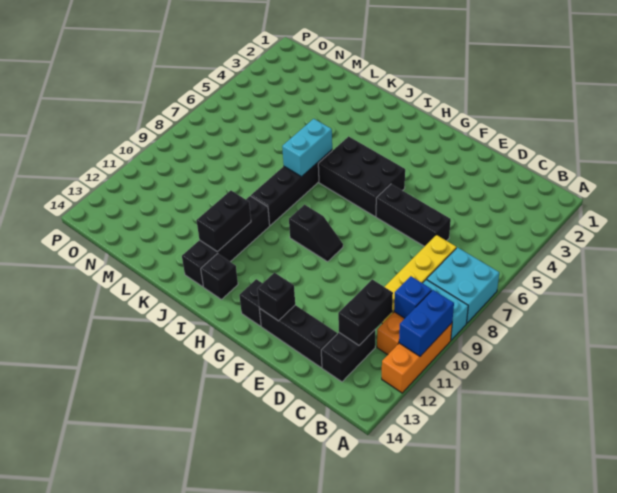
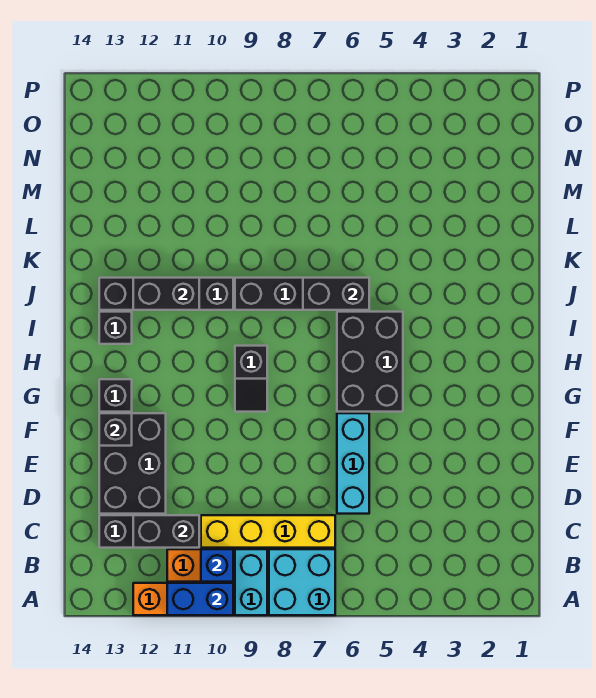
black 1x3 brick [376,184,451,247] -> cyan 1x3 brick [337,413,369,514]
black 1x3 brick [259,305,337,367] -> black 2x3 brick [99,413,166,514]
cyan 1x2 brick [282,119,332,177] -> black 1x2 brick [303,278,369,310]

